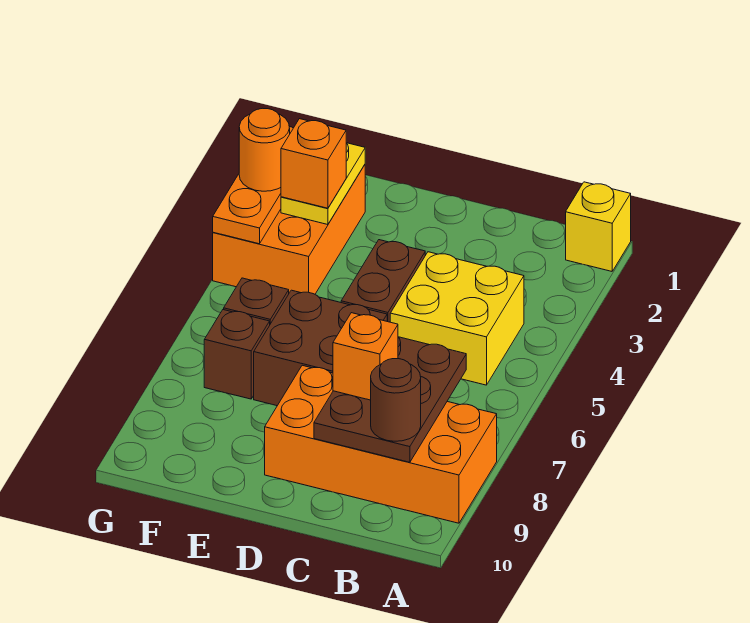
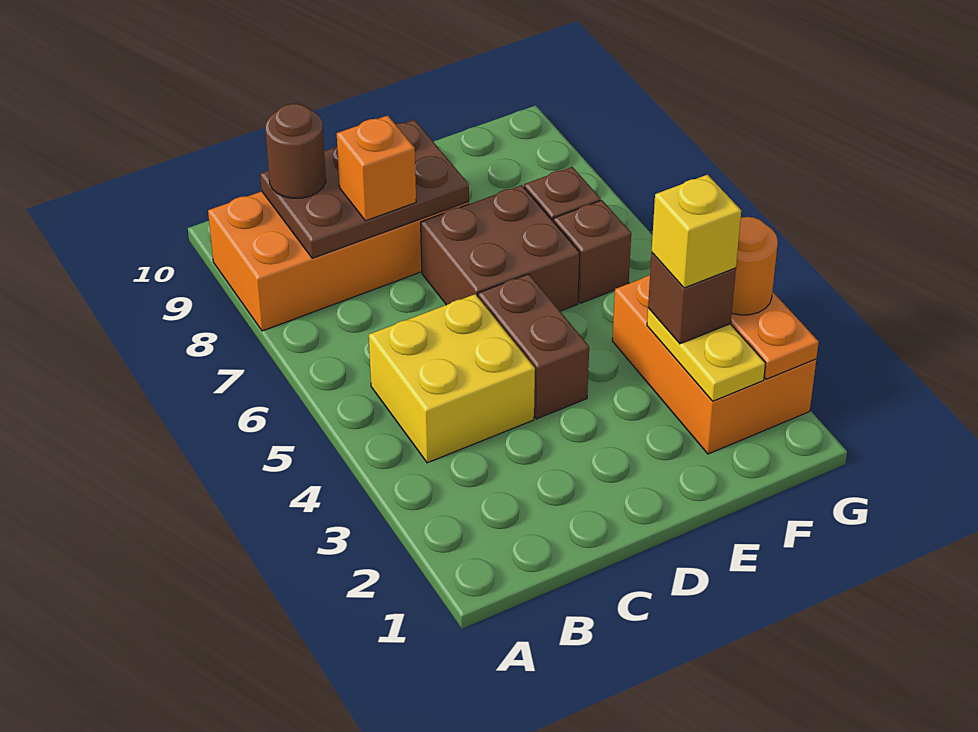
yellow 1x1 brick [566,182,631,271] -> yellow 1x1 brick moved to [652,175,741,288]
brown 2x3 plate [314,337,466,462] -> brown 2x3 plate turned to [260,120,469,258]
orange 1x1 brick [281,119,346,208] -> brown 1x1 brick [648,253,736,344]

